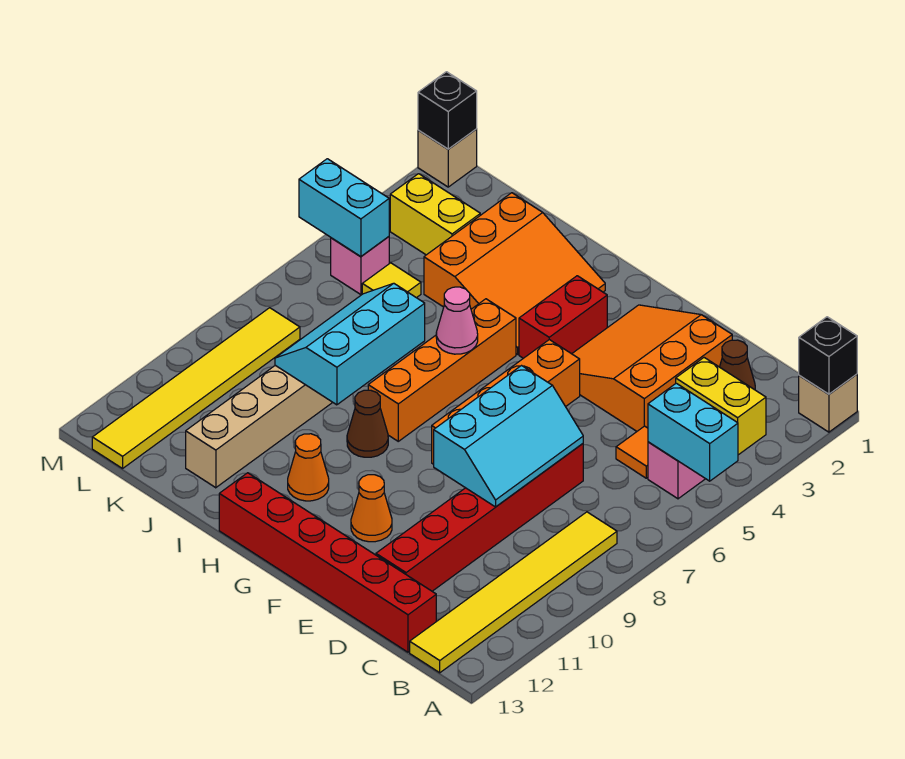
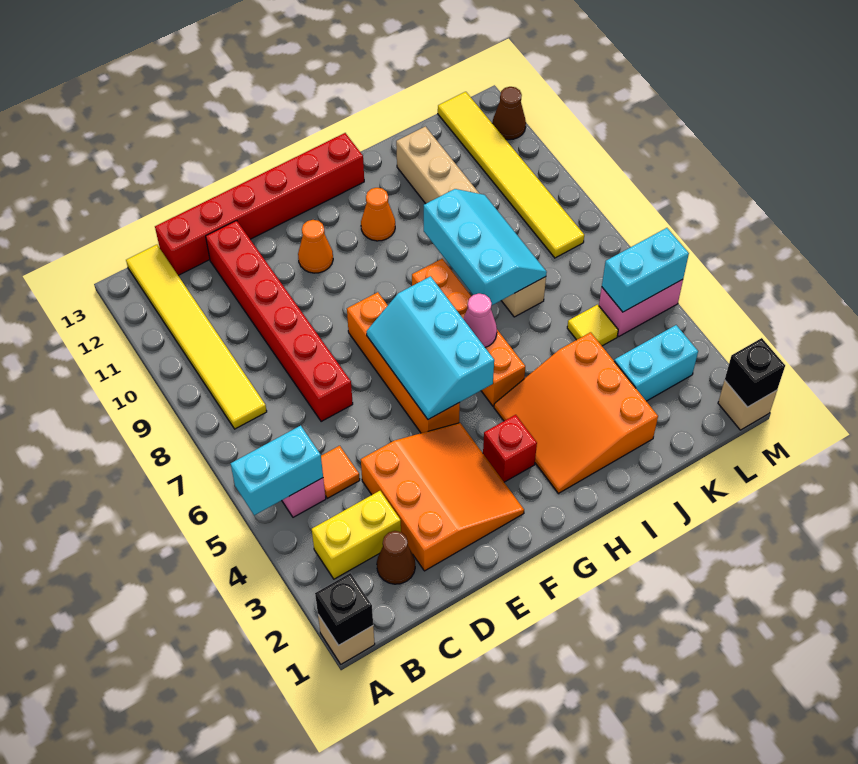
cyan 2x3 slope [434,366,583,507] -> cyan 2x3 slope moved to [367,276,494,420]
red 1x2 brick [519,276,607,358] -> red 1x1 brick [483,415,537,482]
brown 1x1 cone [347,390,388,457] -> brown 1x1 cone moved to [492,87,526,140]
yellow 1x2 brick [390,174,480,255] -> cyan 1x2 brick [614,325,698,401]
pink 1x1 brick [331,237,389,295] -> pink 1x2 brick [599,279,683,336]

